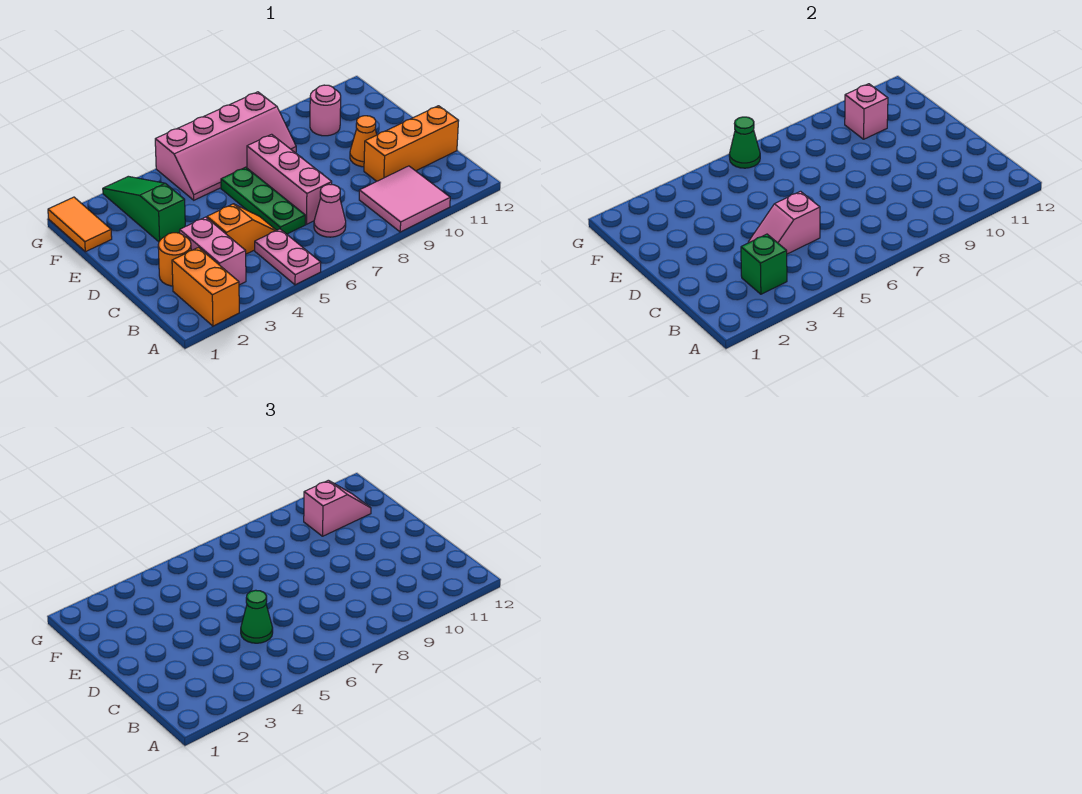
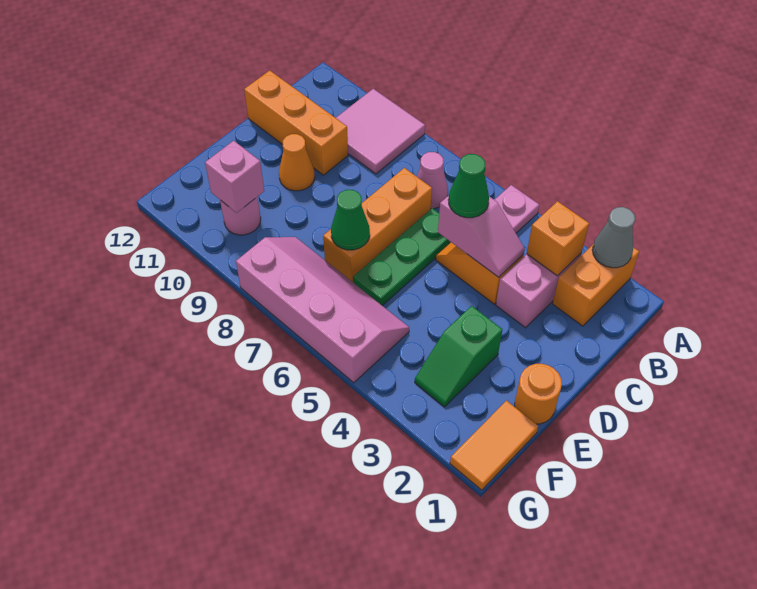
none -> grey 1x1 cone [592,207,635,268]
green 1x1 brick [741,234,787,294] -> orange 1x1 brick [527,201,589,276]
orange 1x1 round brick [158,233,191,286] -> orange 1x1 round brick moved to [515,364,562,424]
pink 1x3 brick [247,134,332,224] -> orange 1x3 brick [323,168,432,282]
green 1x3 slope [103,176,185,242] -> green 1x2 slope [415,306,502,407]
pink 1x2 slope [304,480,371,536] -> none
green 1x1 cone [729,117,760,168] -> green 1x1 cone moved to [331,190,370,250]

